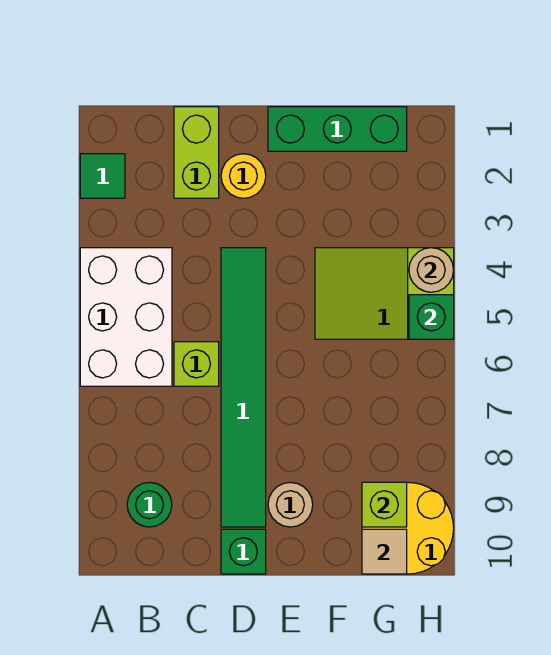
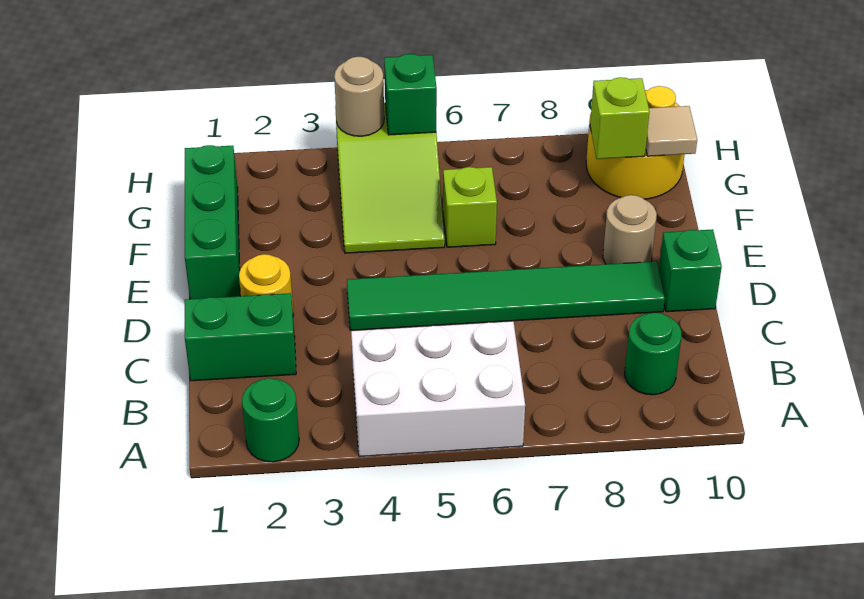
green 1x1 tile [80,154,125,198] -> green 1x1 round brick [242,378,299,462]
lime 1x2 brick [174,107,219,198] -> green 1x2 brick [185,293,296,381]
lime 1x1 brick [174,342,219,386] -> lime 1x1 brick moved to [443,167,497,247]

